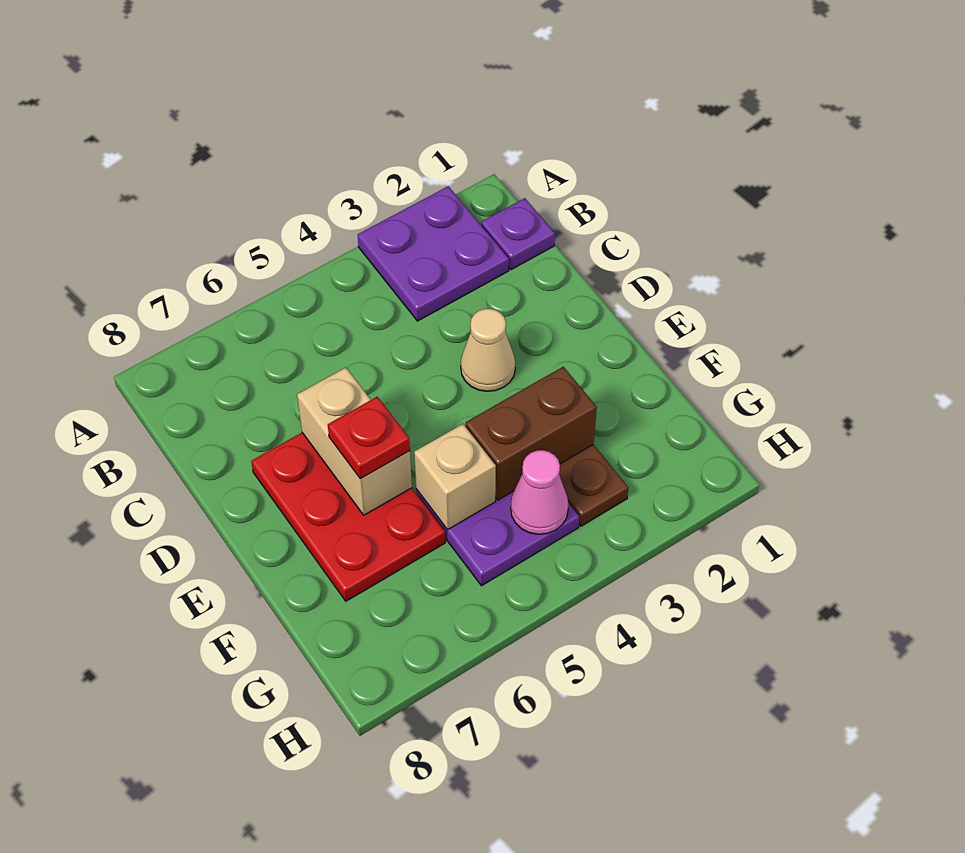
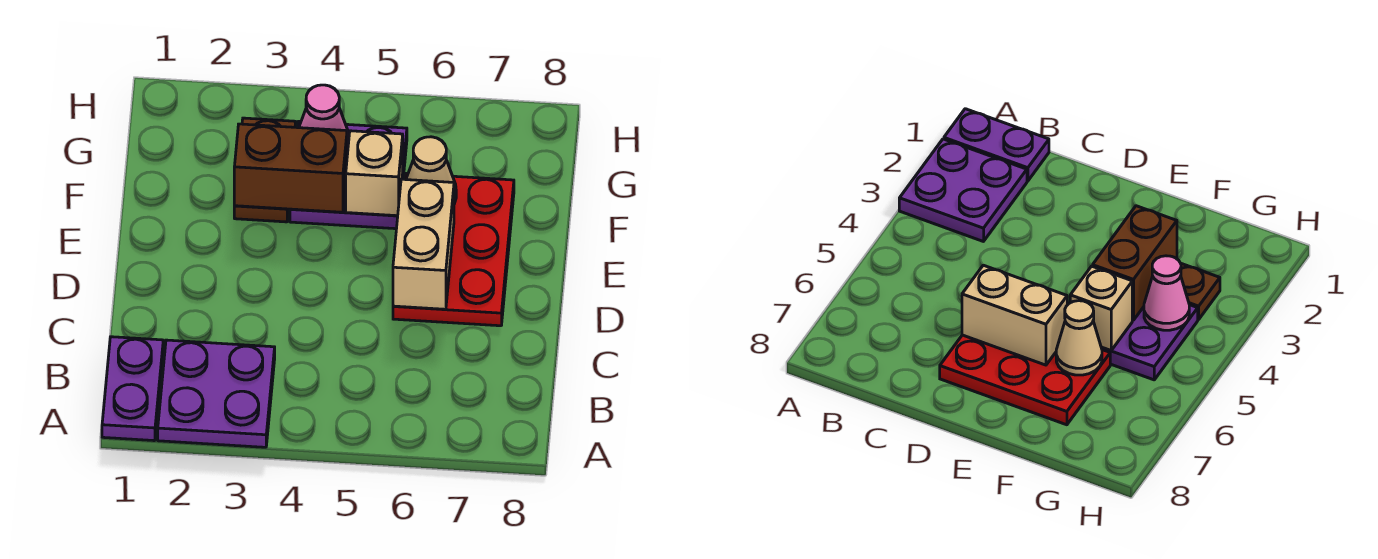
purple 1x1 plate [481,198,555,270] -> purple 1x2 plate [102,337,163,441]
tan 1x1 cone [461,309,515,391] -> tan 1x1 cone moved to [406,137,456,204]
red 1x1 plate [328,397,410,478] -> none

